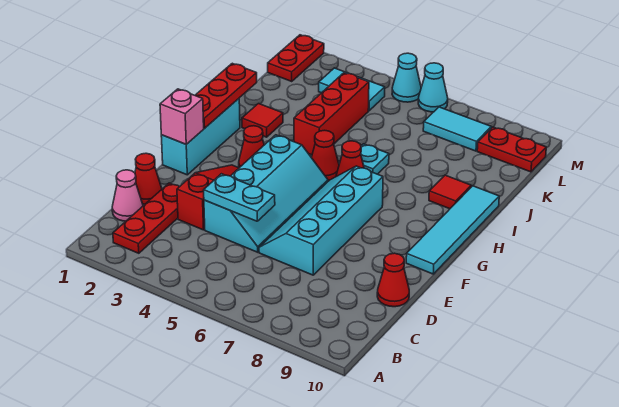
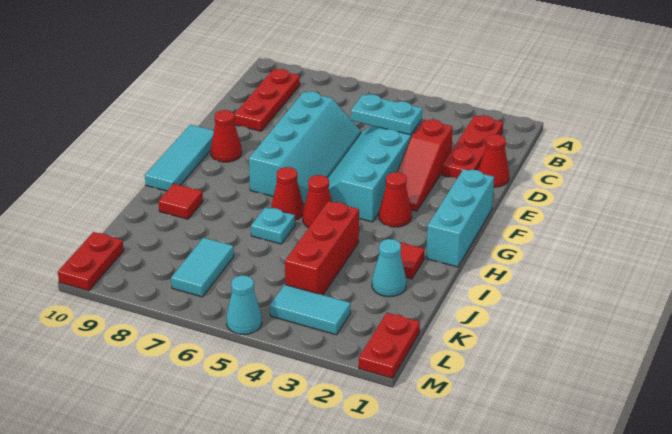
pink 1x1 cone [112,170,143,221] -> none
red 1x1 cone [377,253,409,307] -> red 1x1 cone moved to [211,110,242,162]
pink 1x1 brick [160,89,204,144] -> none
cyan 1x4 tile [406,186,499,274] -> cyan 1x3 tile [145,125,214,191]
red 1x3 plate [195,63,257,128] -> red 1x3 plate moved to [234,69,300,131]
cyan 1x2 tile [423,107,491,151] -> cyan 1x2 tile turned to [171,238,234,297]
red 1x2 plate [477,127,546,172] -> red 1x2 plate turned to [58,232,124,291]
cyan 1x1 cone [418,63,448,112] -> cyan 1x1 cone moved to [372,239,406,297]

